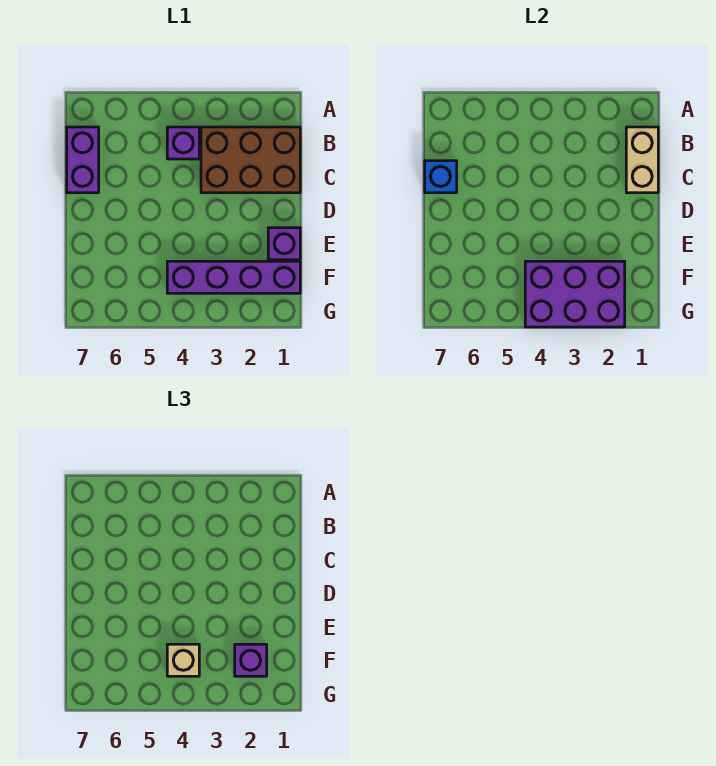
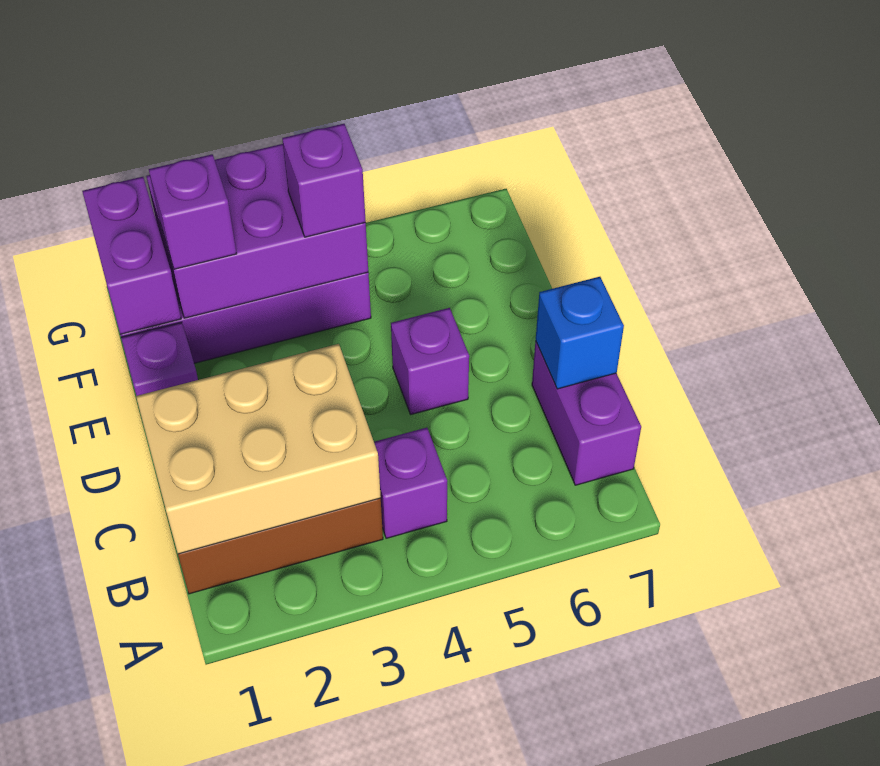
tan 1x2 brick [626,127,658,193] -> tan 2x3 brick [136,344,381,554]
none -> purple 1x1 brick [391,308,469,415]
none -> purple 1x2 brick [82,177,181,334]
tan 1x1 brick [167,644,199,676] -> purple 1x1 brick [282,124,366,237]

